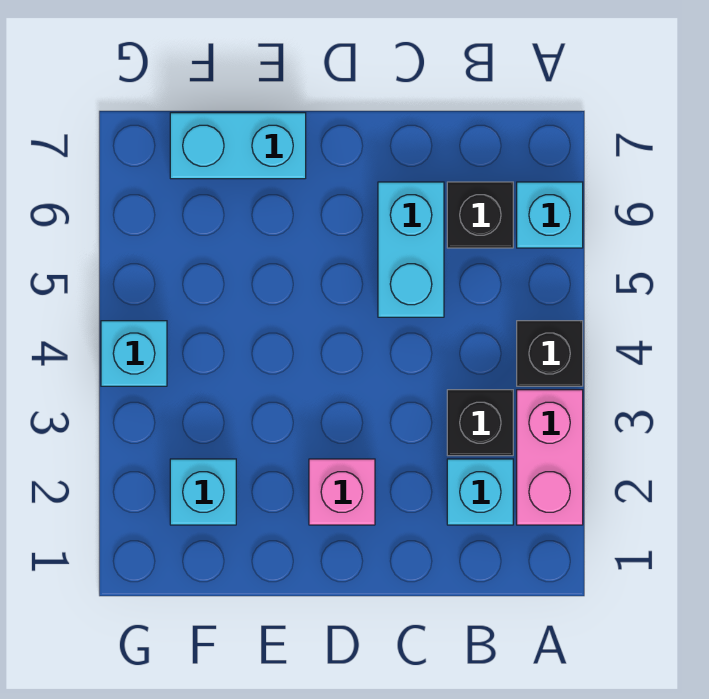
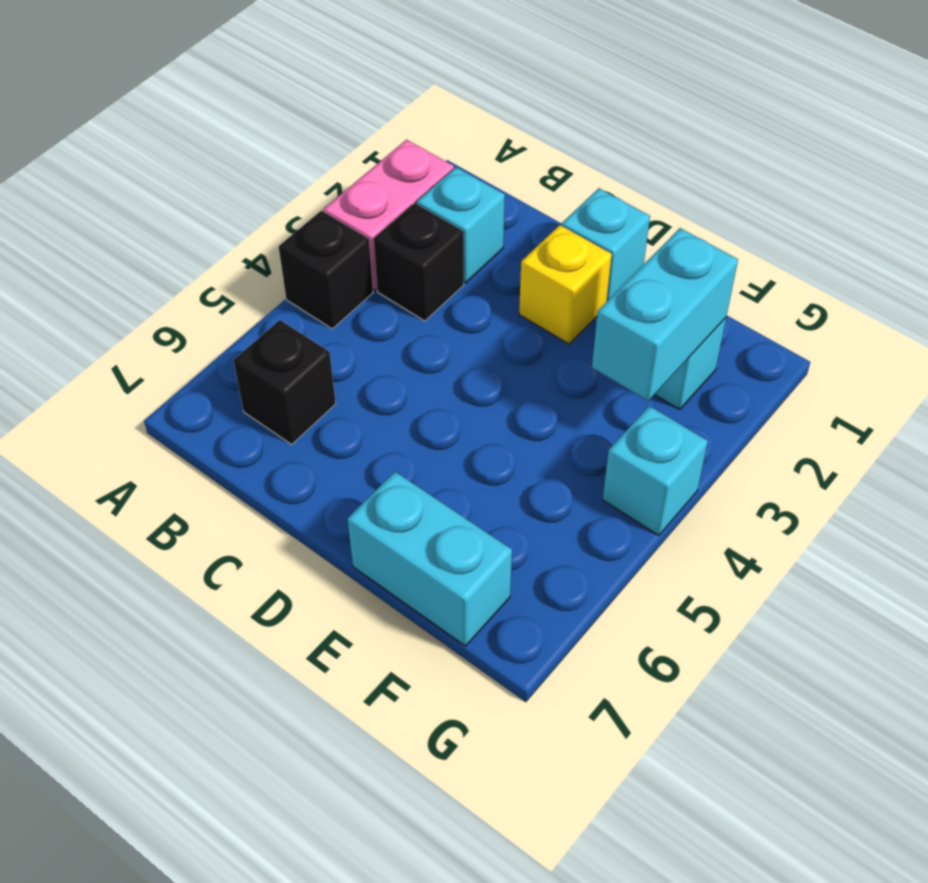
cyan 1x1 brick [517,182,583,248] -> cyan 1x1 brick moved to [561,188,650,301]
cyan 1x2 brick [378,182,444,317] -> cyan 1x2 brick moved to [592,228,738,401]
pink 1x1 brick [309,459,375,525] -> yellow 1x1 brick [519,225,612,344]

